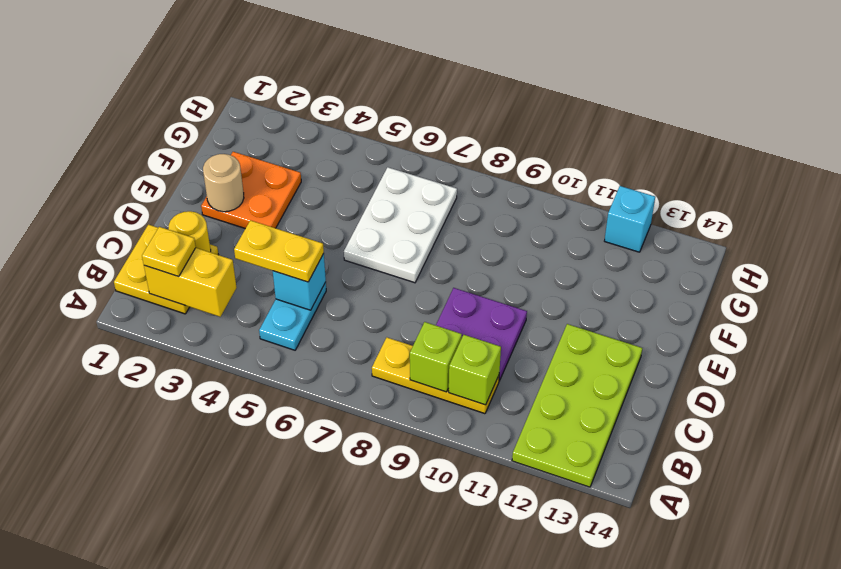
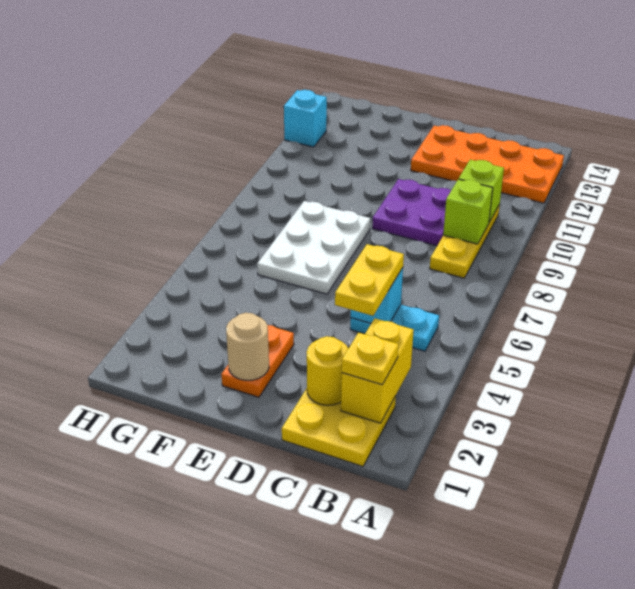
lime 2x4 plate [512,324,642,487] -> orange 2x4 plate [411,125,564,203]
orange 2x2 plate [201,152,301,229] -> orange 1x2 plate [221,325,294,397]
white 2x3 plate [344,167,457,283] -> white 2x3 plate turned to [257,201,370,294]

